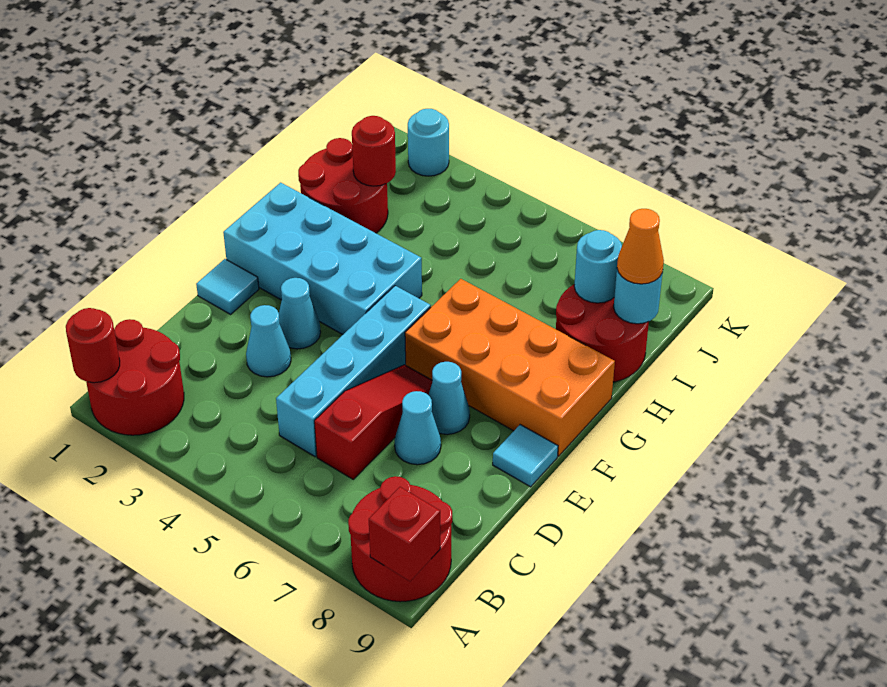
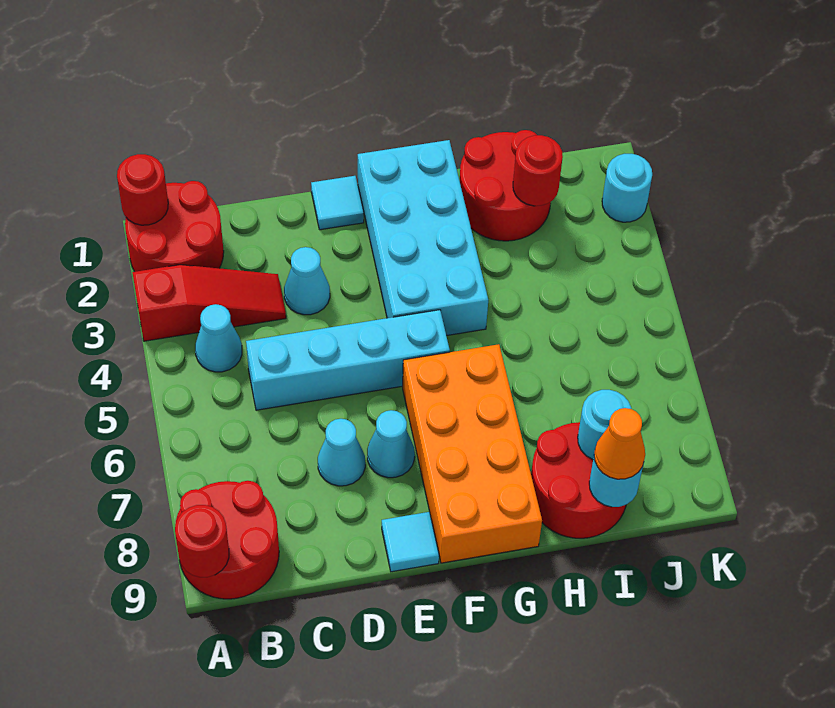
red 1x1 brick [369,487,440,581] -> red 1x1 round brick [175,505,229,577]
red 1x3 slope [314,365,432,479] -> red 1x3 slope moved to [133,265,286,341]
cyan 1x1 cone [279,278,321,349] -> cyan 1x1 cone moved to [195,304,242,372]

